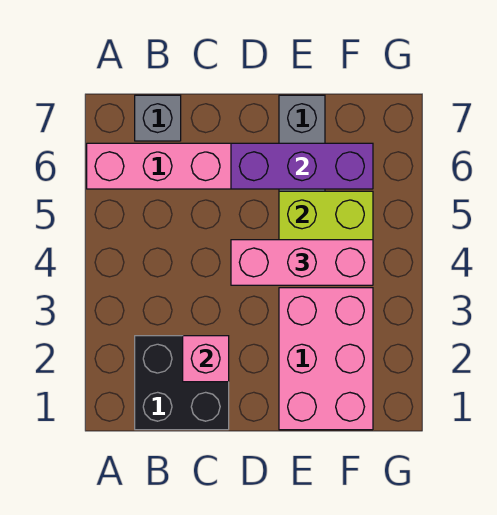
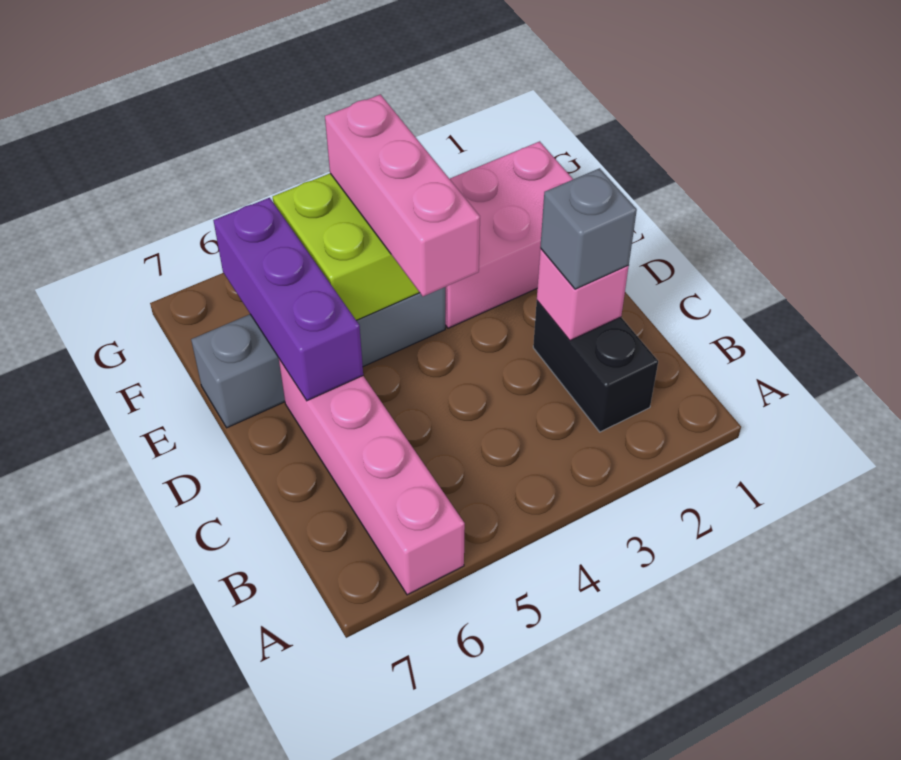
black 2x2 brick [135,336,229,430] -> black 1x2 brick [533,301,658,432]
grey 1x1 brick [135,95,181,141] -> grey 1x1 brick moved to [540,168,637,289]

